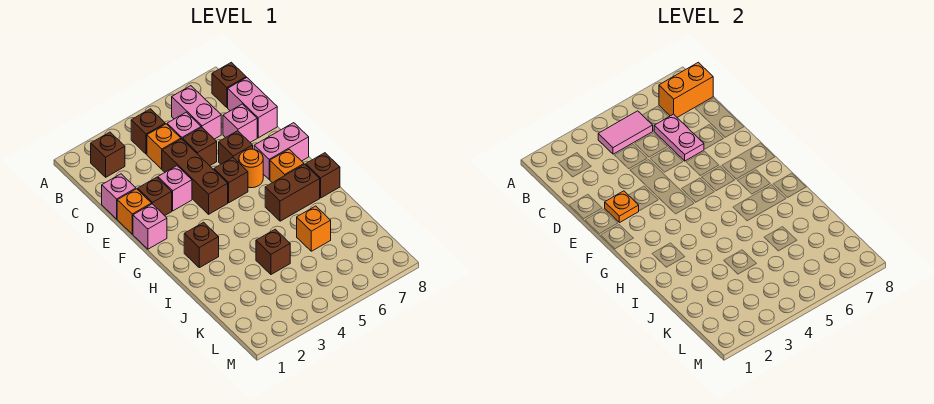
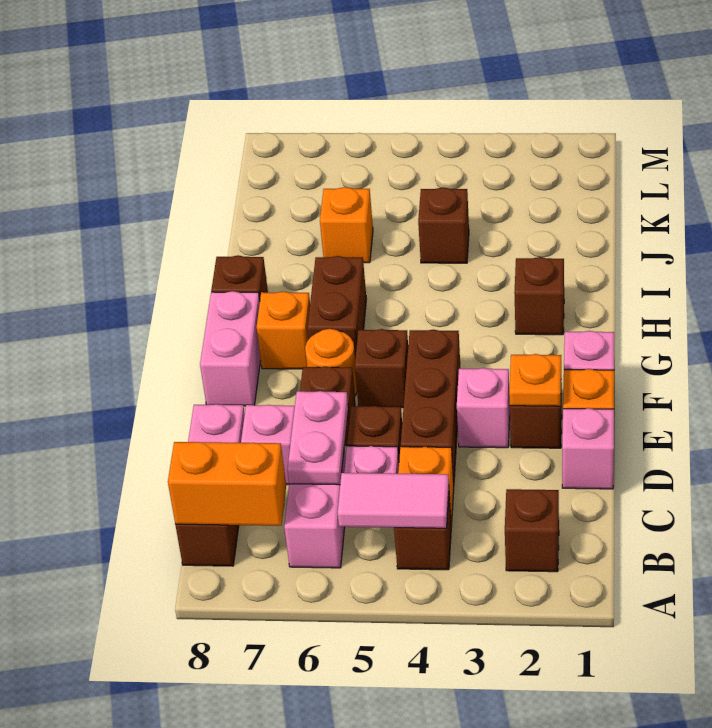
pink 1x2 brick [254,123,309,179] -> pink 1x2 brick turned to [200,291,261,406]
brown 1x2 brick [265,164,320,221] -> brown 1x2 brick turned to [307,256,366,358]

